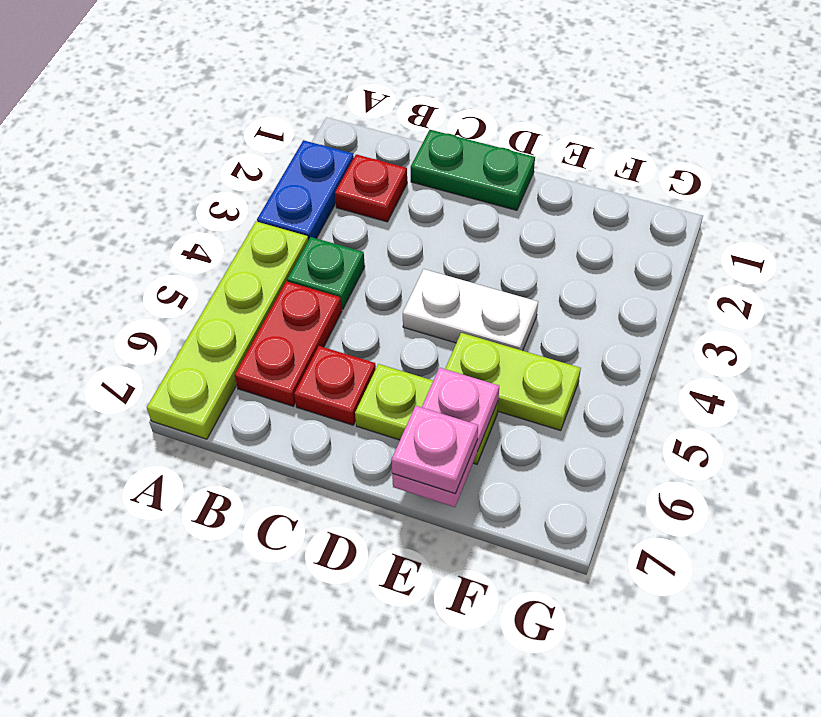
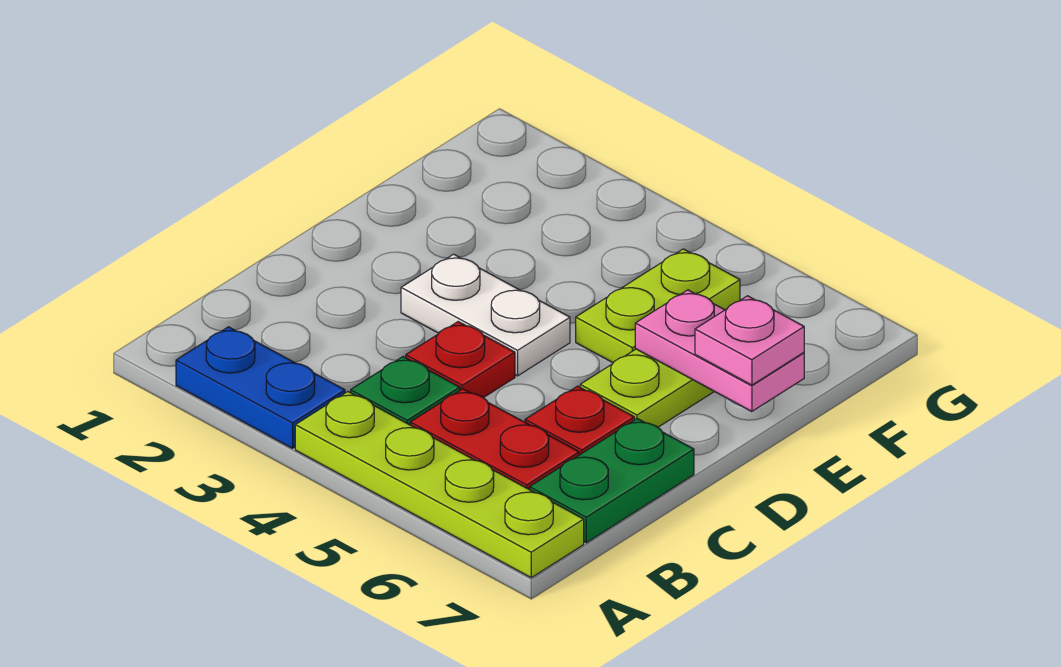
red 1x1 plate [335,154,407,222] -> red 1x1 plate moved to [406,322,515,398]
green 1x2 plate [411,130,535,210] -> green 1x2 plate moved to [530,419,694,543]
white 1x2 plate [403,269,538,351] -> white 1x2 plate turned to [401,254,570,376]

